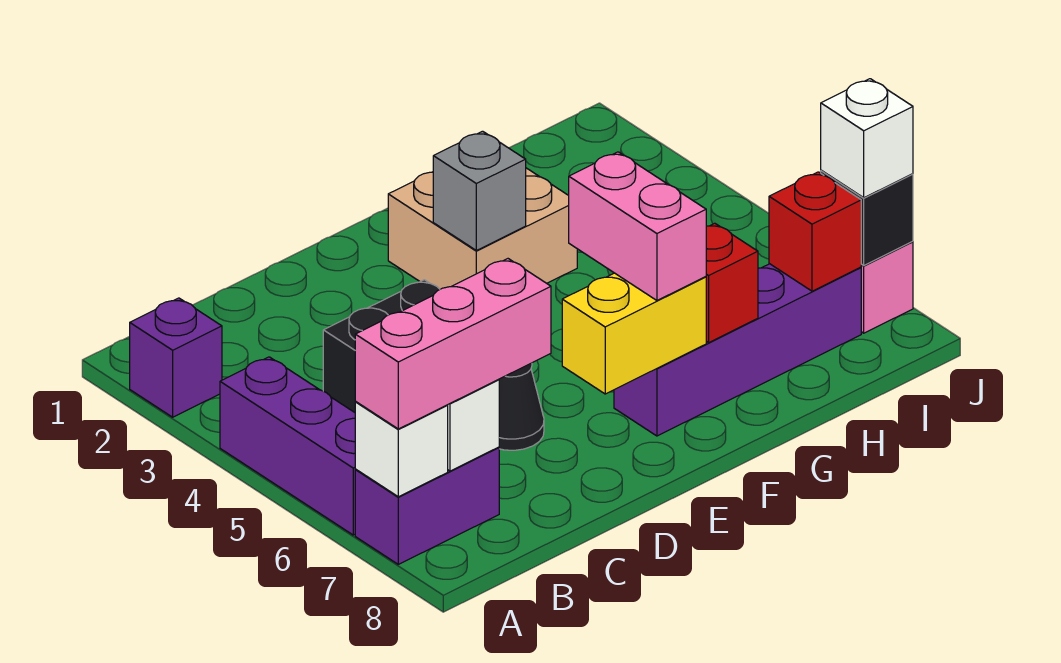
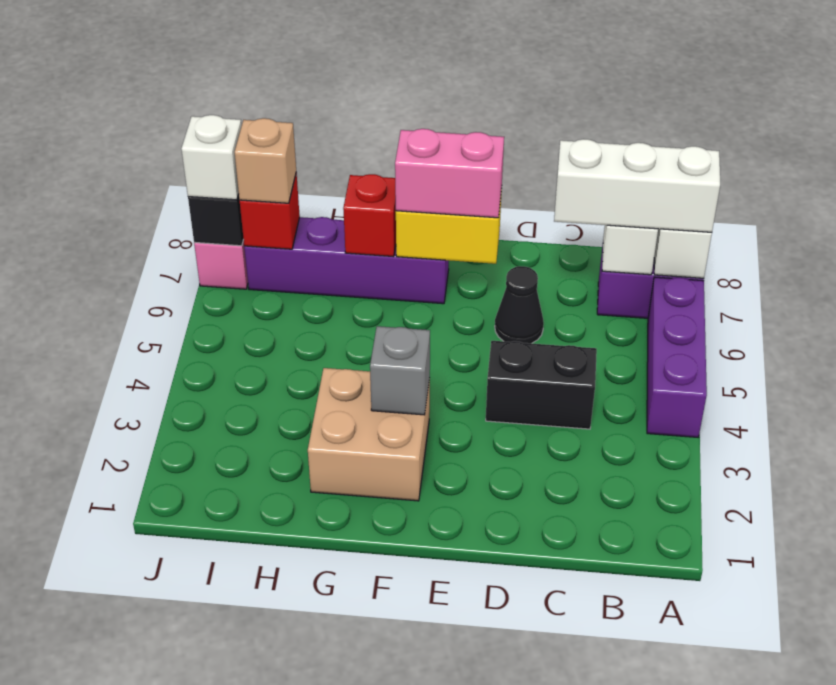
purple 1x1 brick [130,298,222,417] -> none
pink 1x3 brick [355,259,551,429] -> white 1x3 brick [554,139,720,232]
pink 1x2 brick [569,152,706,300] -> pink 1x2 brick turned to [395,129,504,218]
none -> tan 1x1 brick [234,118,296,203]

